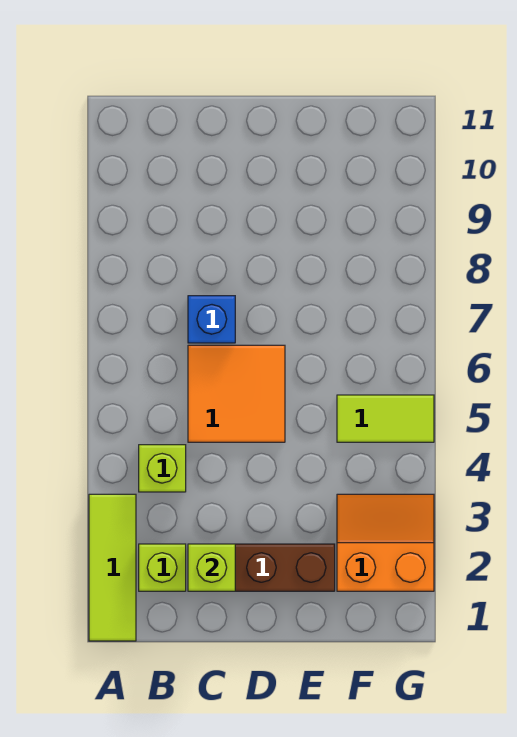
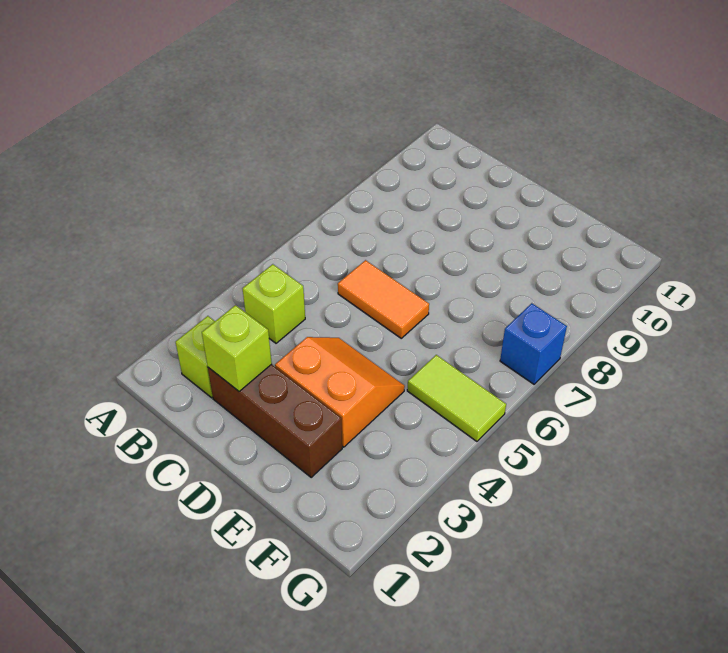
lime 1x3 tile [89,494,136,641] -> none
orange 2x2 tile [188,345,285,442] -> orange 1x2 tile [338,260,429,338]
blue 1x1 brick [188,296,235,343] -> blue 1x1 brick moved to [500,303,567,384]
orange 2x2 slope [337,494,434,591] -> orange 2x2 slope moved to [275,337,405,447]

